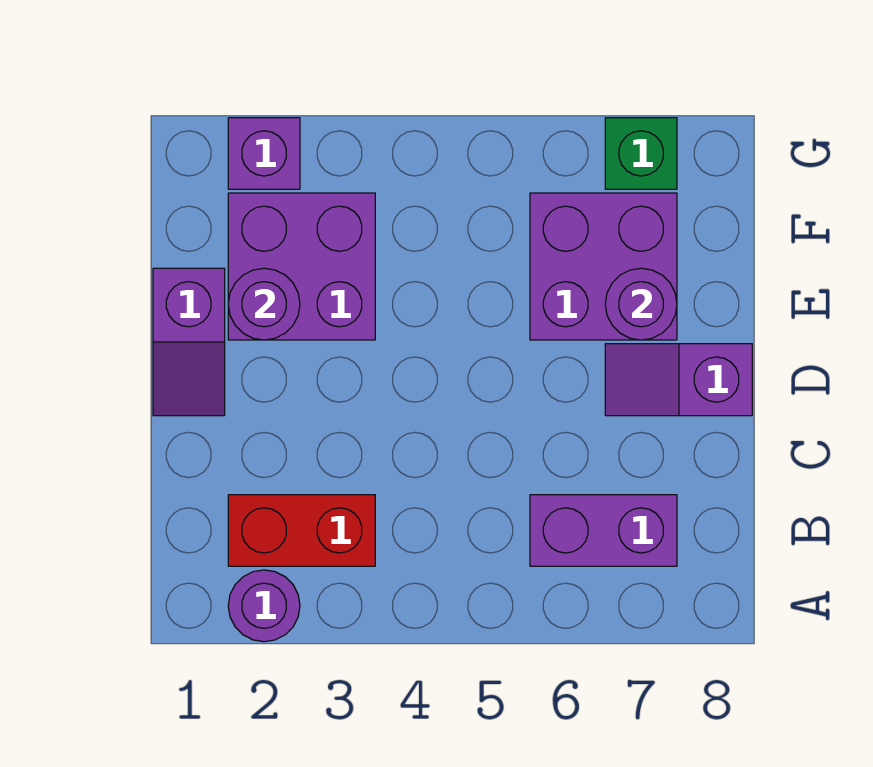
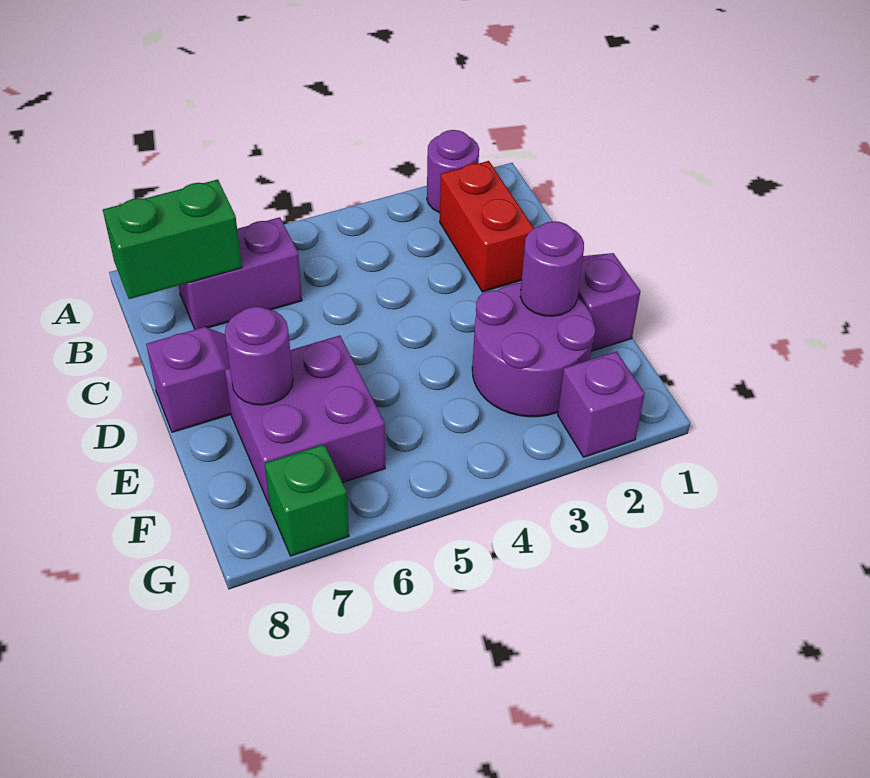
red 1x2 brick [228,495,375,566] -> red 1x2 brick turned to [440,161,534,292]
none -> green 1x2 brick [103,180,242,299]
purple 2x2 brick [228,193,375,340] -> purple 2x2 round brick [472,283,595,417]

